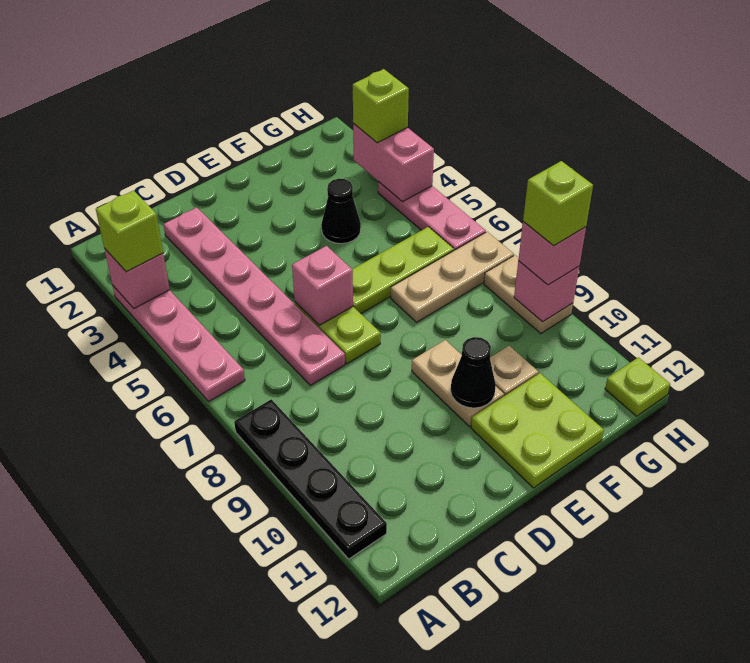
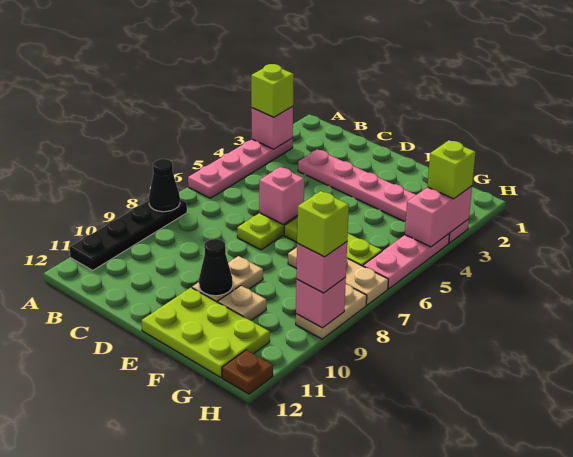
pink 1x6 plate [164,207,345,385] -> pink 1x6 plate turned to [298,149,469,243]
lime 2x2 plate [471,373,604,488] -> lime 2x3 plate [142,288,270,377]
black 1x1 cone [321,179,361,244] -> black 1x1 cone moved to [149,159,180,212]
lime 1x1 plate [605,357,670,416] -> brown 1x1 plate [222,350,273,394]

